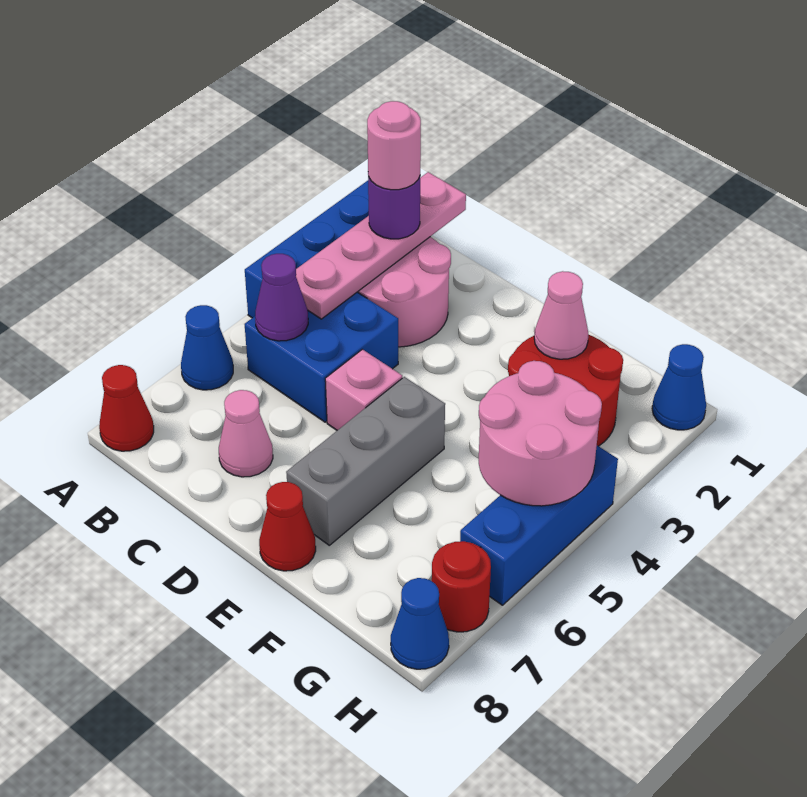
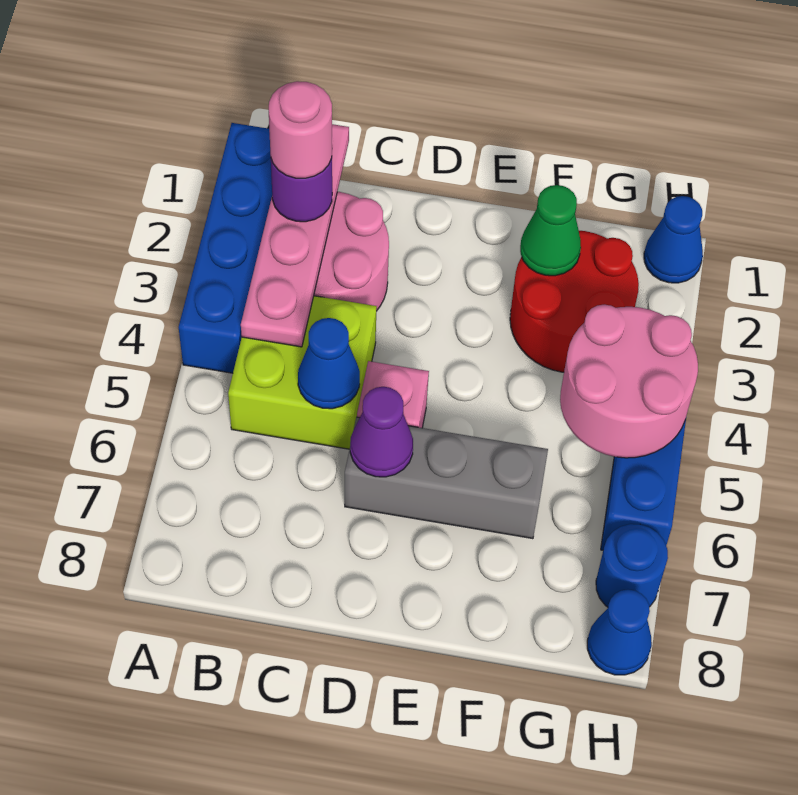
blue 1x1 cone [181,305,233,390] -> blue 1x1 cone moved to [298,318,360,409]
red 1x1 cone [99,365,154,451] -> none
blue 2x2 brick [245,292,398,422] -> lime 2x2 brick [228,296,377,449]
purple 1x1 cone [255,254,308,341] -> purple 1x1 cone moved to [350,387,413,477]
pink 1x1 cone [219,390,273,477] -> none
grey 1x3 brick [286,377,445,545] -> grey 1x3 brick turned to [345,417,548,539]
red 1x1 cone [259,482,316,571] -> none
pink 1x1 cone [534,271,589,359] -> green 1x1 cone [520,185,581,276]
red 1x1 round brick [432,541,491,632] -> blue 1x1 round brick [596,524,668,607]

